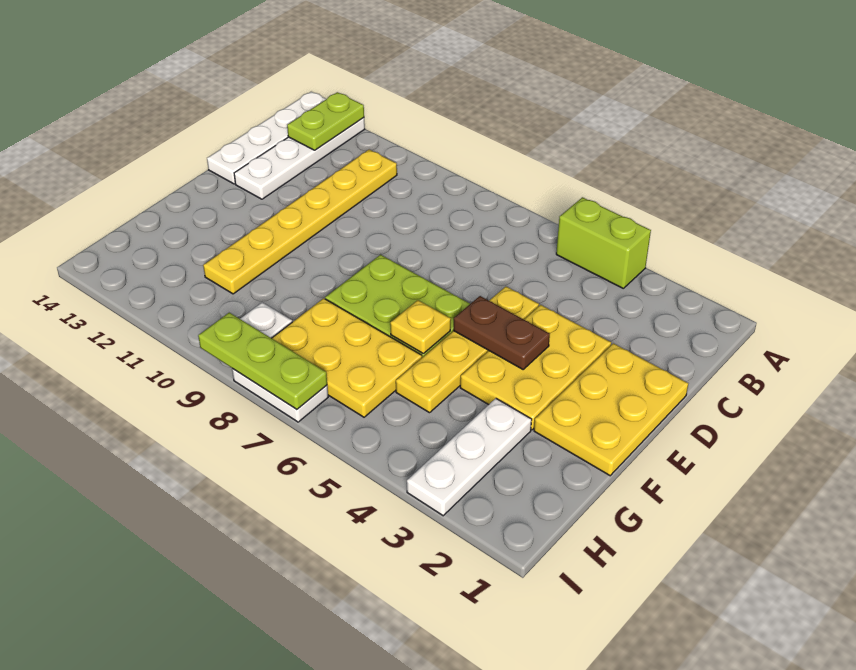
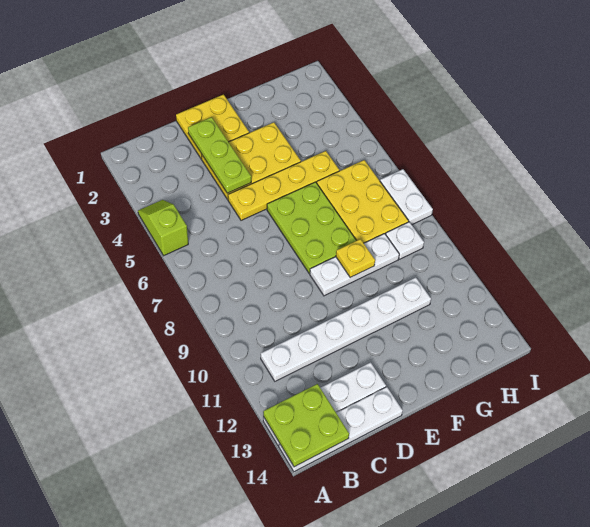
lime 1x2 brick [556,197,651,288] -> lime 1x2 slope [138,200,188,256]
lime 1x2 plate [287,92,364,150] -> lime 2x2 plate [263,384,349,467]
yellow 1x6 plate [203,150,397,294] -> white 1x6 plate [261,277,431,381]
yellow 2x3 plate [534,343,688,476] -> yellow 2x2 plate [176,95,249,159]
brown 1x2 plate [453,296,550,369] -> none
yellow 1x1 plate [390,300,451,353] -> yellow 1x1 plate moved to [336,239,375,277]
white 1x3 plate [407,398,532,516] -> white 1x3 plate moved to [310,234,399,296]
lime 1x3 plate [198,313,327,409] -> lime 1x3 plate moved to [188,117,251,193]

